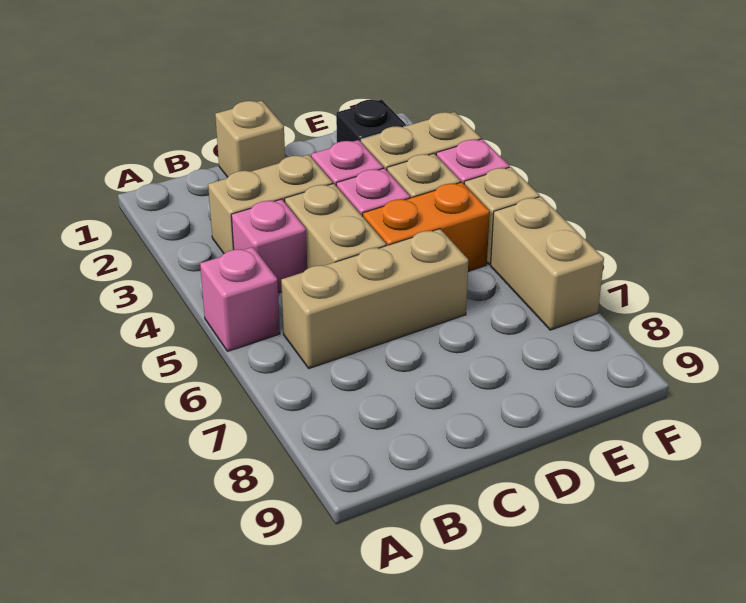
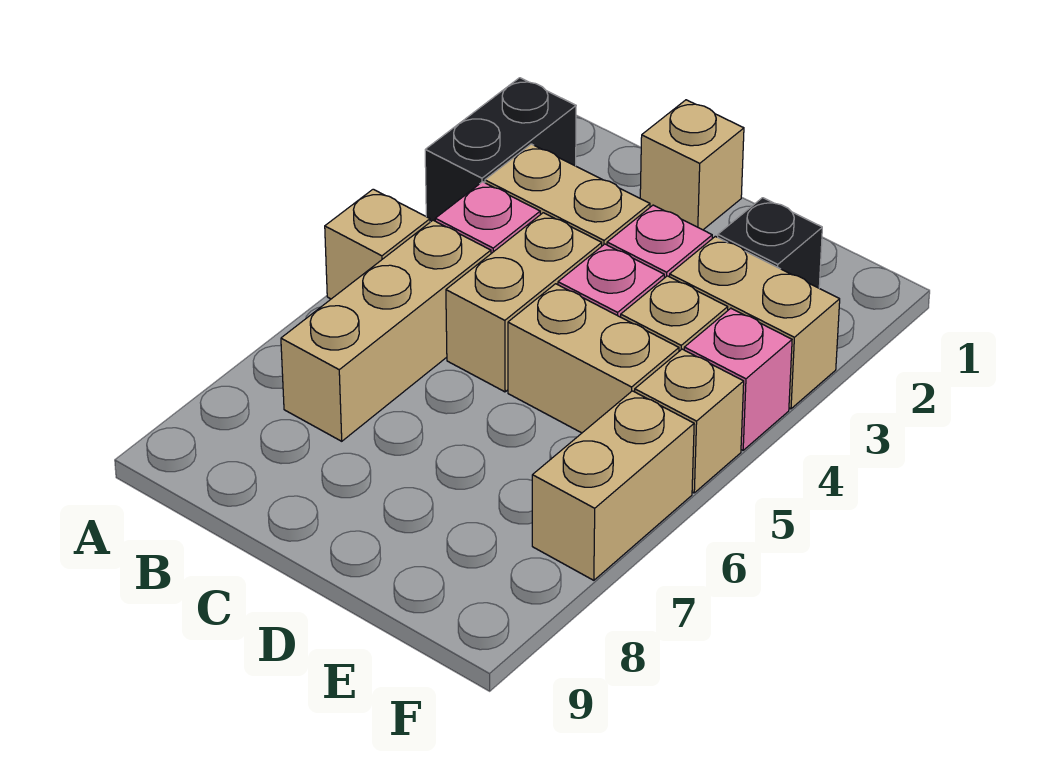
none -> black 1x2 brick [425,78,576,222]
pink 1x1 brick [200,247,280,351] -> tan 1x1 brick [325,189,430,299]
tan 1x3 brick [281,229,468,368] -> tan 1x3 brick turned to [281,220,491,441]
orange 1x2 brick [363,182,490,271] -> tan 1x2 brick [508,284,679,433]

